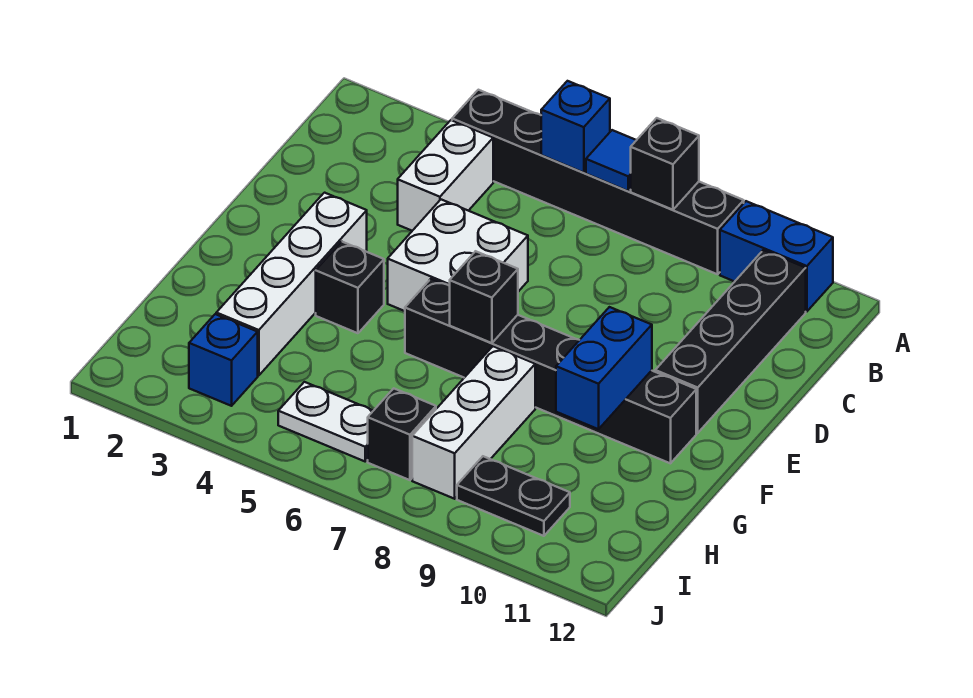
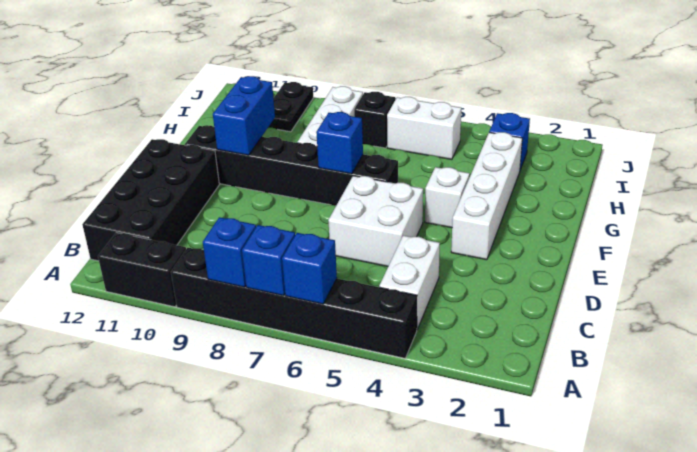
blue 1x1 tile [586,130,636,191] -> blue 1x1 brick [242,225,295,296]
black 1x1 brick [631,118,699,210] -> blue 1x1 brick [203,217,256,287]
blue 1x2 brick [720,201,833,312] -> black 1x2 brick [98,233,186,307]
black 1x4 brick [655,250,806,433] -> black 2x4 brick [82,139,219,261]
black 1x1 brick [316,242,384,333] -> white 1x1 brick [425,167,470,228]
black 1x1 brick [450,251,518,343] -> blue 1x1 brick [316,112,363,174]
white 1x2 plate [278,382,373,461] -> white 1x2 brick [387,97,461,159]
black 1x2 plate [457,456,570,536] -> black 1x2 plate turned to [268,82,313,132]

